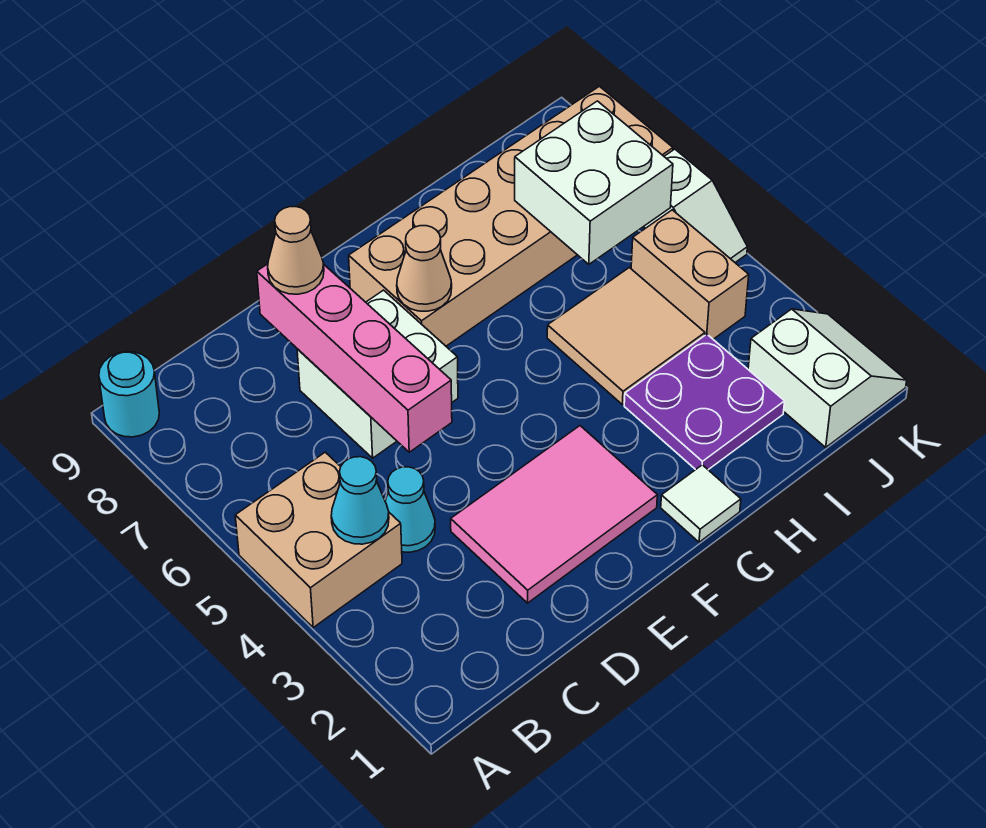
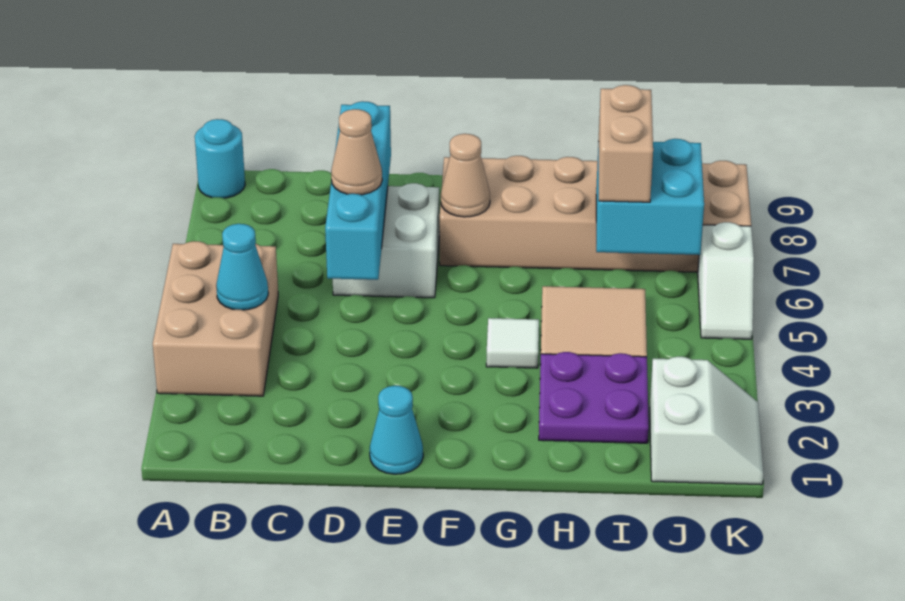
tan 2x2 brick [235,452,402,627] -> tan 2x3 brick [153,241,278,396]
cyan 1x1 cone [385,467,435,552] -> cyan 1x1 cone moved to [370,386,423,474]
pink 2x3 tile [451,426,657,603] -> none
pink 1x4 brick [257,264,452,452] -> cyan 1x4 brick [325,101,391,280]
tan 1x1 cone [268,207,324,294] -> tan 1x1 cone moved to [331,109,382,195]
white 1x1 tile [661,465,741,542] -> white 1x1 tile moved to [486,318,539,368]
white 2x2 brick [515,101,673,264] -> cyan 2x2 brick [596,139,704,255]
tan 1x2 brick [631,210,749,339] -> tan 1x2 brick moved to [598,85,653,202]

